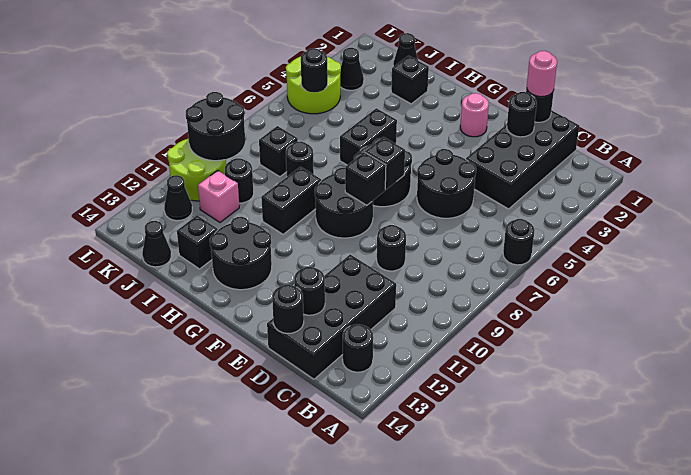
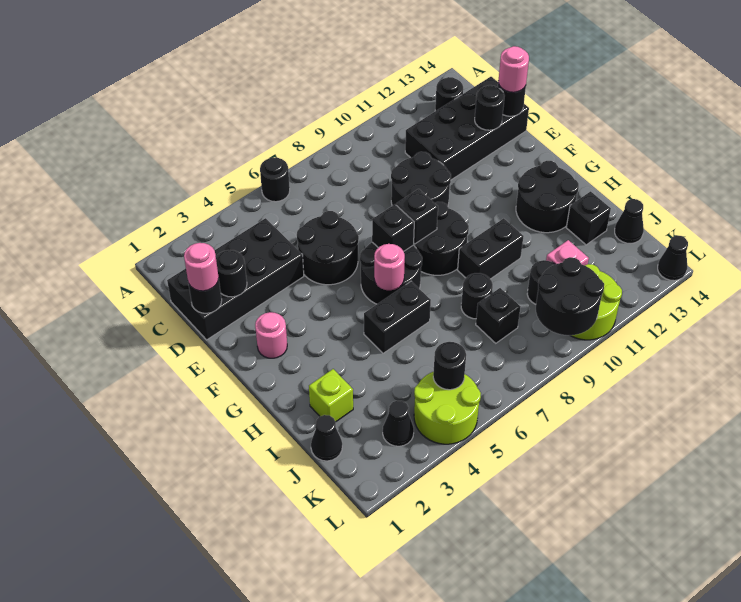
black 1x1 round brick [377,225,406,271] -> black 2x2 round brick [391,152,451,206]
none -> pink 1x1 round brick [498,46,529,92]
none -> pink 1x1 round brick [374,244,405,290]
black 1x1 brick [391,56,429,104] -> lime 1x1 brick [309,369,353,422]
black 1x1 cone [164,175,192,221] -> black 1x1 cone moved to [658,236,688,281]

